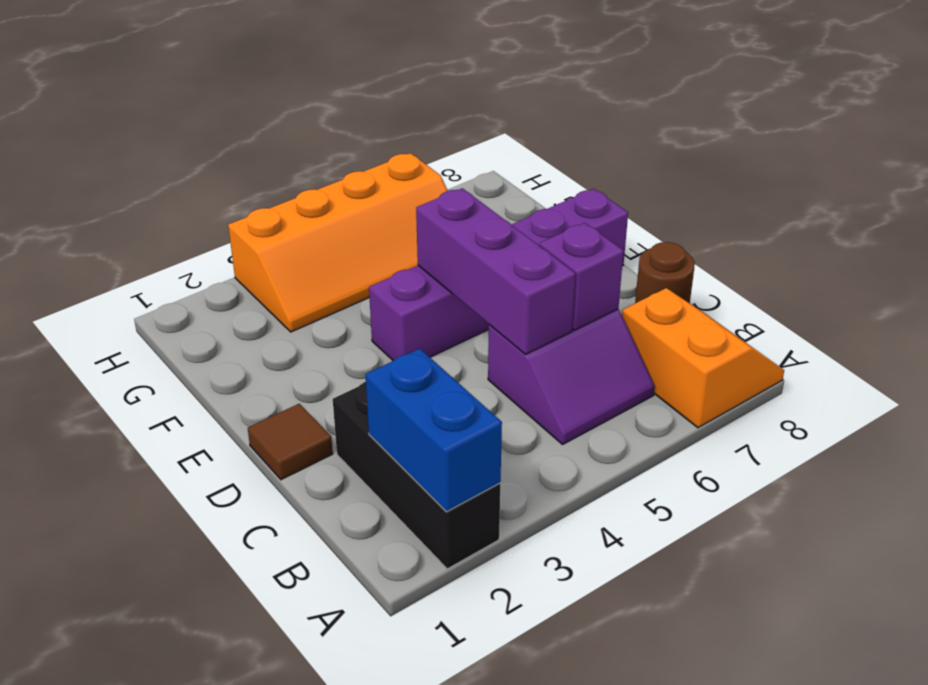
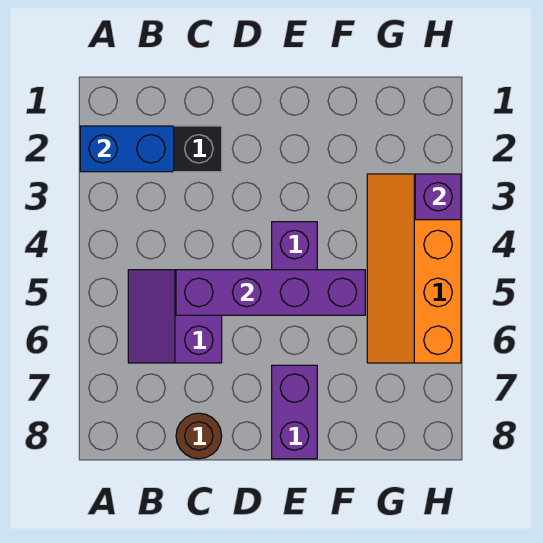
orange 2x2 slope [622,288,784,428] -> none
purple 1x3 brick [416,188,575,354] -> purple 1x4 brick [176,270,365,315]
purple 1x1 brick [539,223,624,330] -> purple 1x1 brick moved to [415,174,461,220]
brown 1x1 tile [248,404,333,480] -> none

